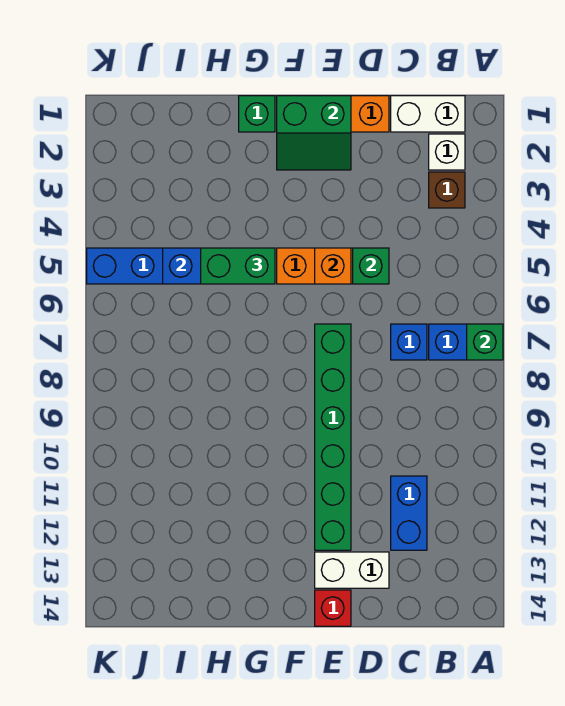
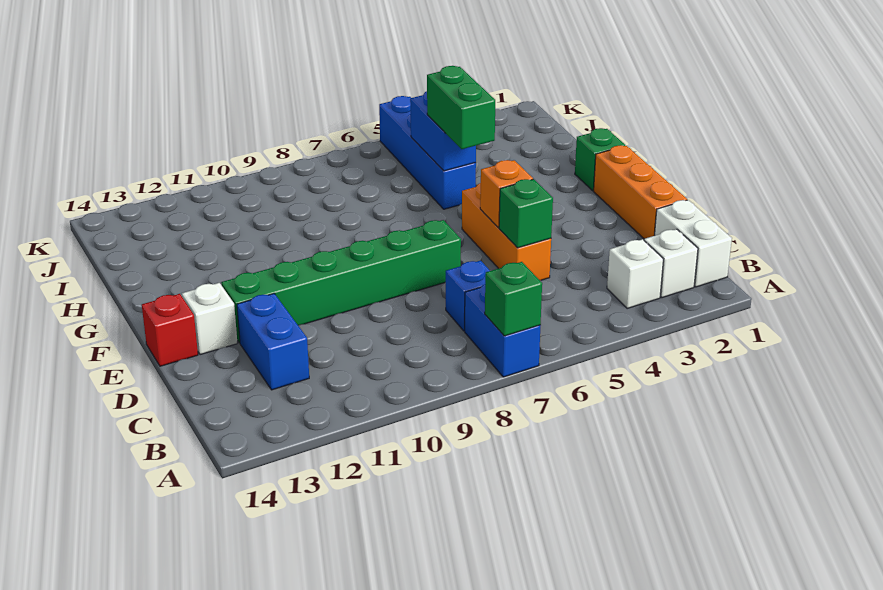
brown 1x1 brick [429,172,465,208] -> white 1x1 brick [607,239,663,309]
blue 1x2 brick [391,476,427,550] -> blue 1x2 brick turned to [237,294,309,390]
white 1x2 brick [315,552,389,588] -> white 1x1 brick [182,283,237,355]
green 2x2 slope [277,96,351,170] -> none

